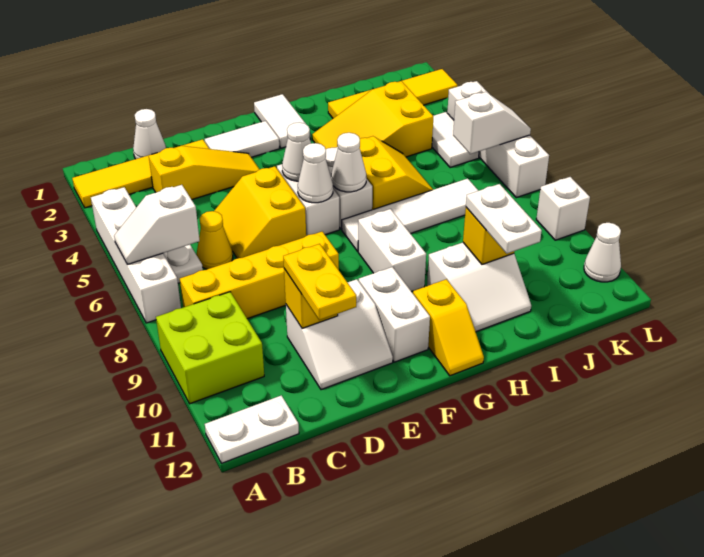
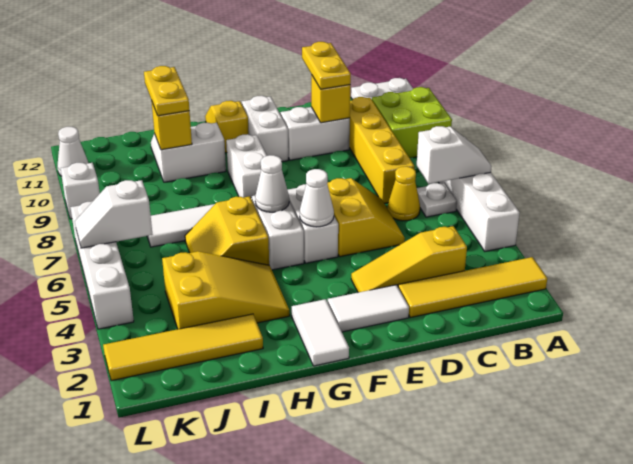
yellow 1x4 brick [180,232,339,319] -> yellow 1x4 brick turned to [349,97,414,203]
white 1x1 cone [133,109,166,159] -> none
white 1x1 cone [298,143,333,203] -> none
white 1x2 plate [466,184,542,254] -> yellow 1x2 plate [144,66,189,116]
white 1x2 tile [432,112,479,168] -> none

